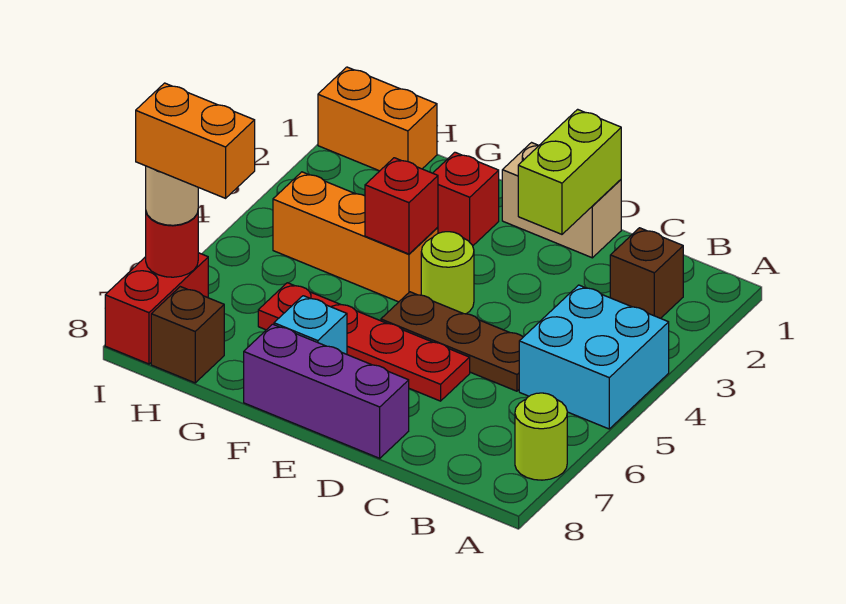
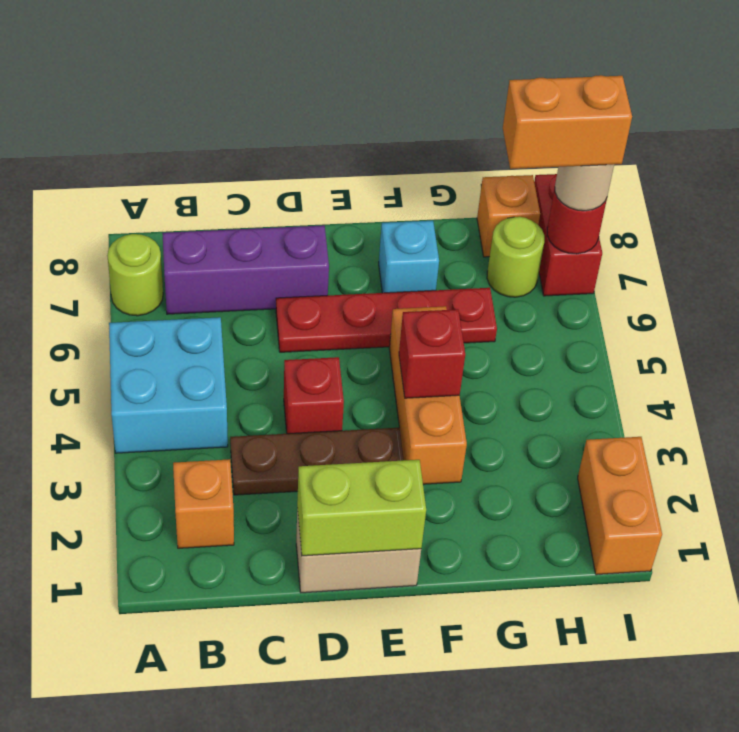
brown 1x1 brick [610,228,683,318] -> orange 1x1 brick [173,459,234,548]
brown 1x3 plate [381,292,523,391] -> brown 1x3 plate moved to [230,428,404,495]
lime 1x2 brick [518,109,621,234] -> lime 1x2 brick turned to [297,460,426,556]
purple 1x3 brick [244,324,409,458] -> purple 1x3 brick moved to [162,225,329,314]
lime 1x1 round brick [421,232,474,314] -> lime 1x1 round brick moved to [487,217,544,297]
red 1x1 brick [433,152,499,246] -> red 1x1 brick moved to [284,357,344,434]
orange 1x3 brick [273,172,438,302] -> orange 1x3 brick turned to [389,306,467,484]
orange 1x2 brick [318,67,437,171] -> orange 1x2 brick turned to [578,437,662,575]
brown 1x1 brick [151,287,224,383] -> orange 1x1 brick [477,175,540,257]

